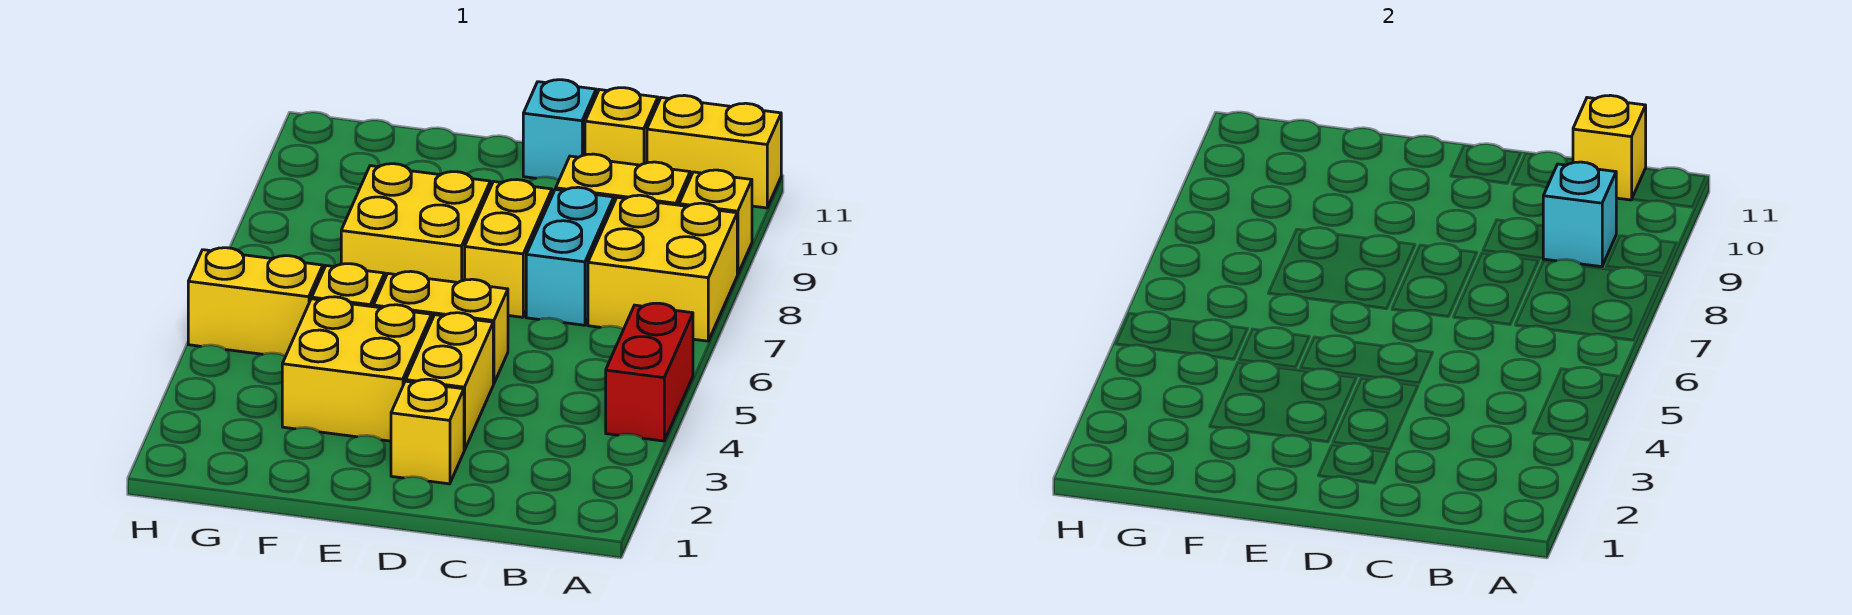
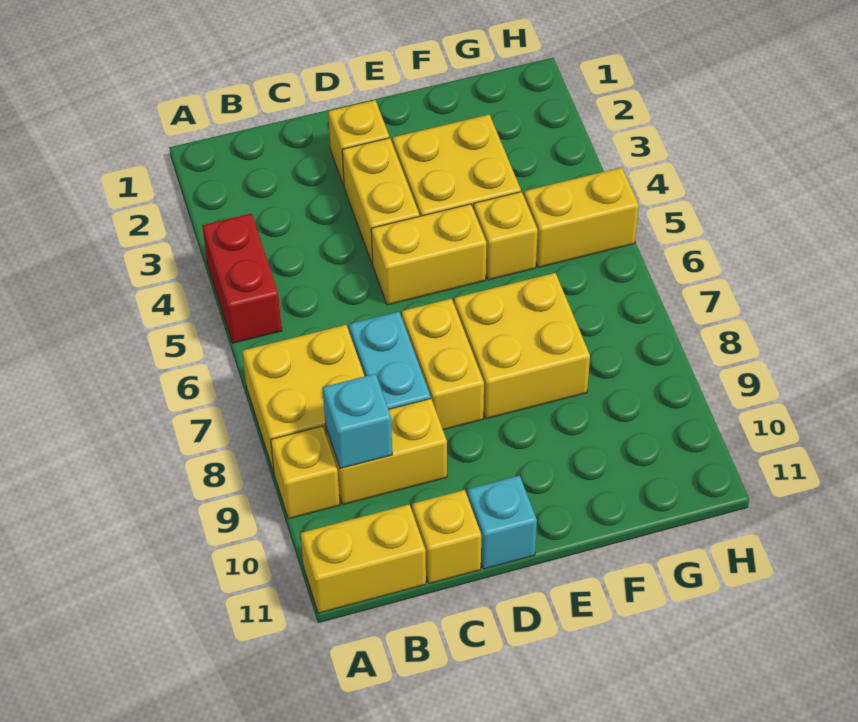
yellow 1x1 brick [1573,95,1646,200] -> none

